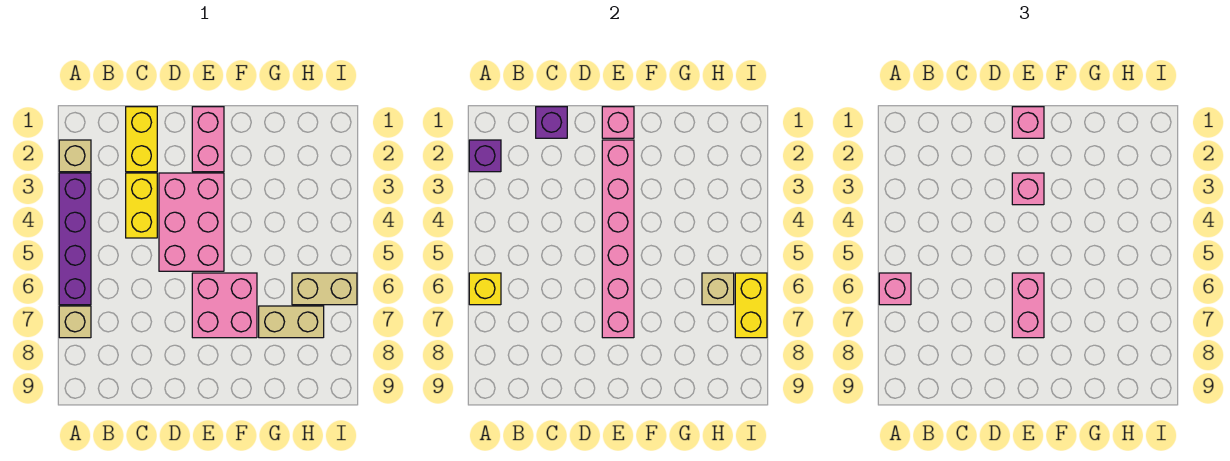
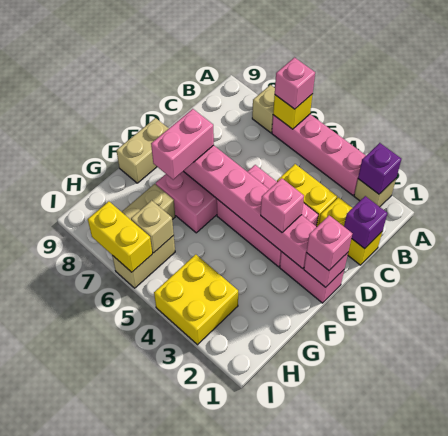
purple 1x4 brick [59,173,91,305] -> pink 1x4 brick [272,114,366,195]
pink 1x2 brick [1012,273,1044,338] -> pink 1x2 brick turned to [151,109,214,180]
none -> tan 1x2 brick [116,118,169,183]
none -> yellow 2x2 brick [154,255,238,345]

